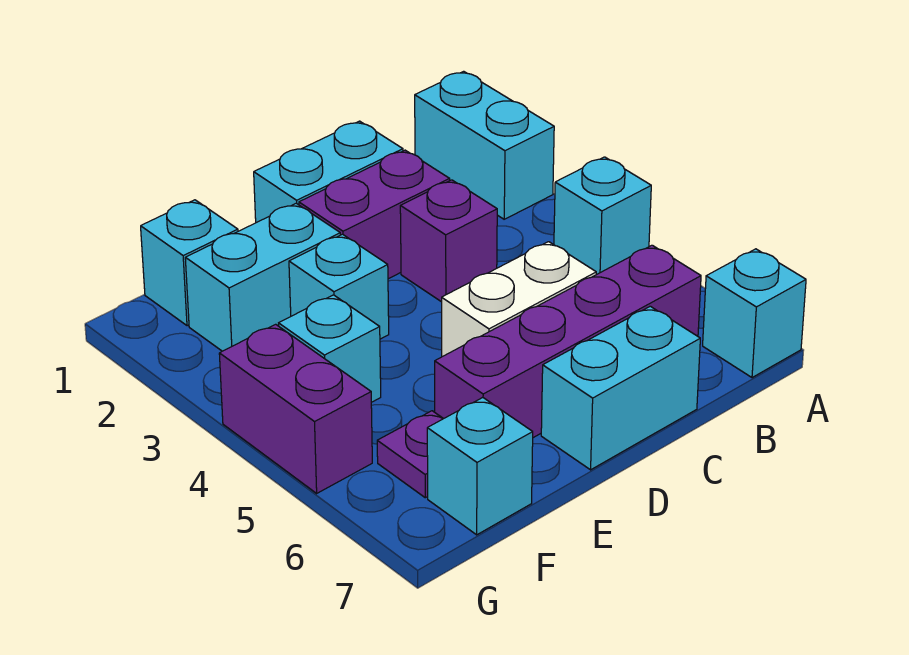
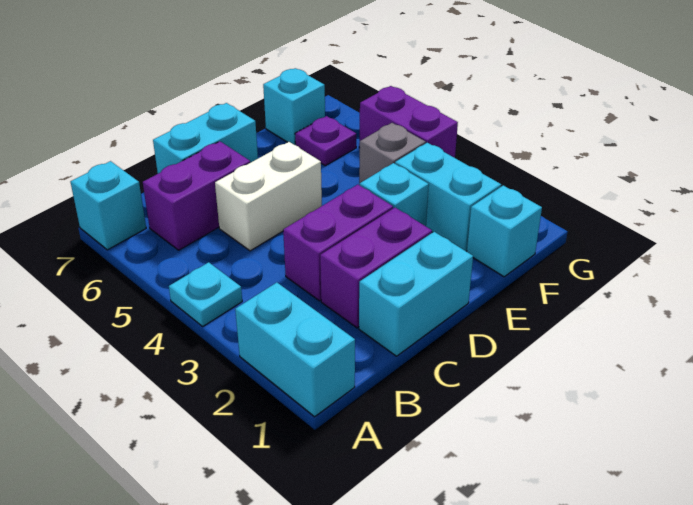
cyan 1x1 brick [554,157,651,275] -> cyan 1x1 plate [169,262,242,326]
purple 1x4 brick [435,245,701,438] -> purple 1x2 brick [143,141,250,250]
purple 1x1 brick [400,180,497,302] -> purple 1x2 brick [283,185,393,301]
cyan 1x2 brick [185,203,340,351] -> cyan 1x2 brick turned to [395,143,501,251]
cyan 1x1 brick [279,295,381,402] -> grey 1x1 brick [359,123,425,185]

